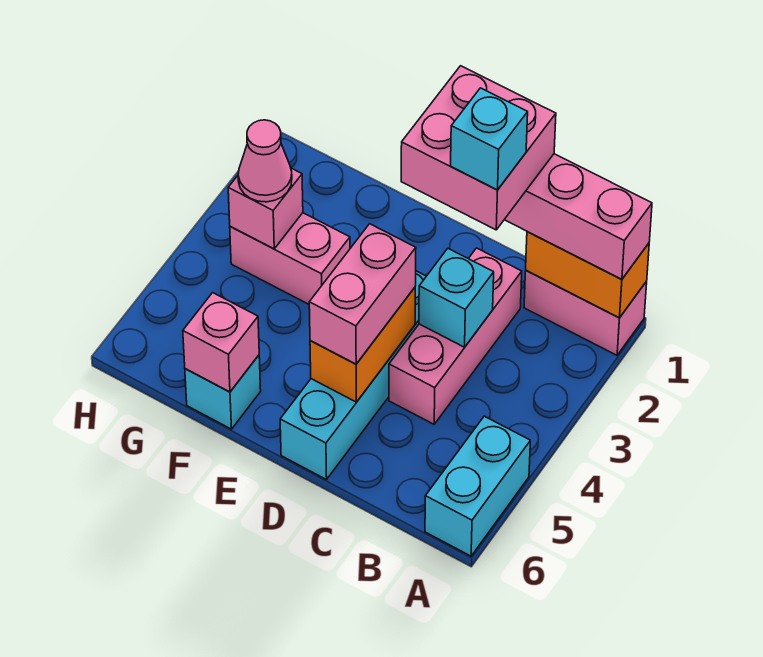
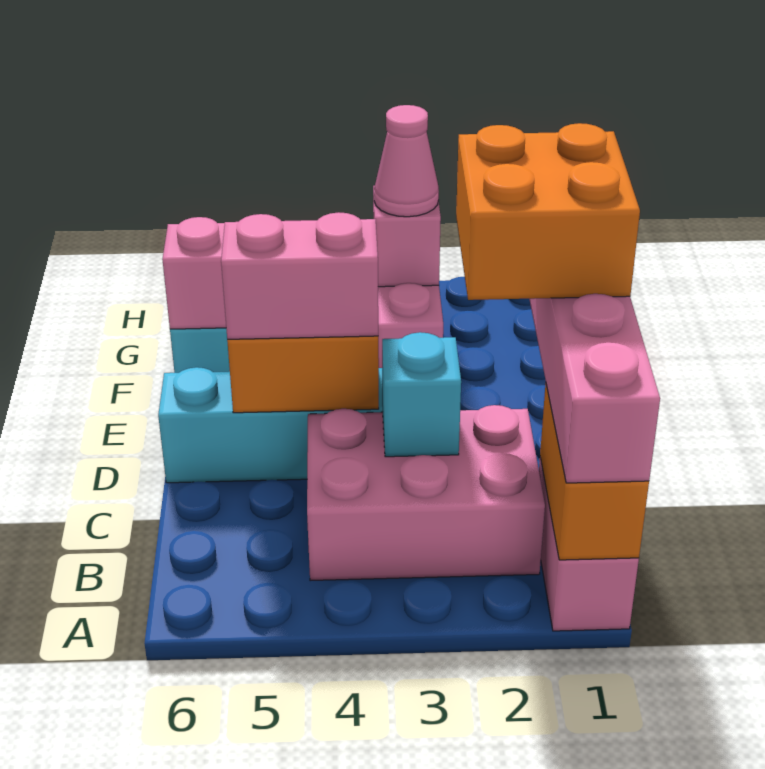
cyan 1x2 brick [425,416,530,556] -> none
pink 2x2 brick [401,66,556,230] -> orange 2x2 brick [456,123,640,300]
pink 1x3 brick [389,248,522,424] -> pink 2x3 brick [307,405,545,581]
cyan 1x1 brick [451,88,528,190] -> none

